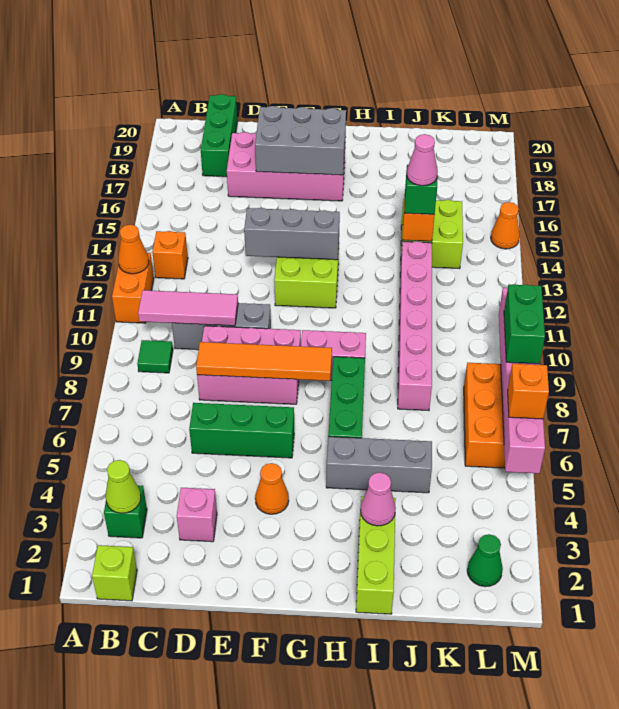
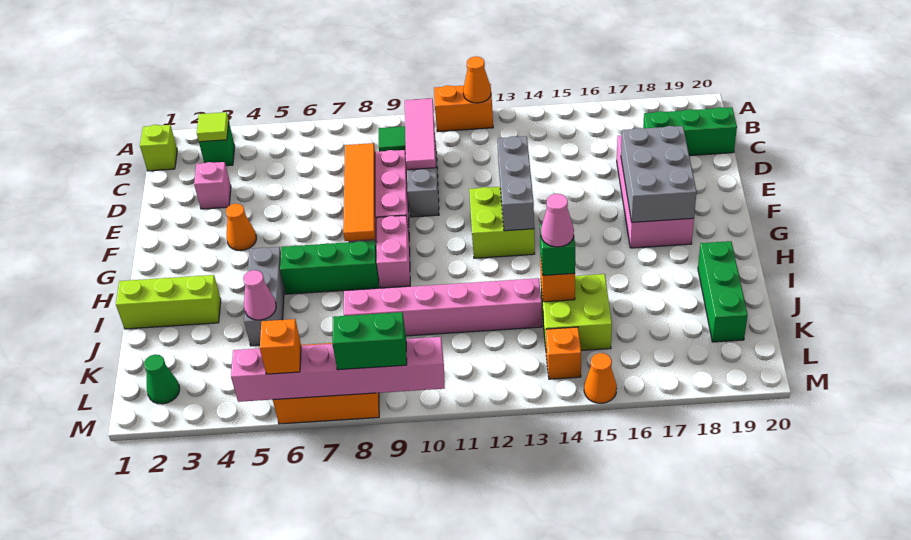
lime 1x1 cone [106,460,141,513] -> lime 1x1 tile [197,112,229,142]
orange 1x1 brick [152,231,188,279] -> orange 1x1 brick moved to [546,327,581,379]
green 1x3 brick [189,403,294,458] -> green 1x3 brick moved to [698,241,748,342]
pink 1x1 cone [360,473,396,526] -> pink 1x1 cone moved to [243,270,276,320]

